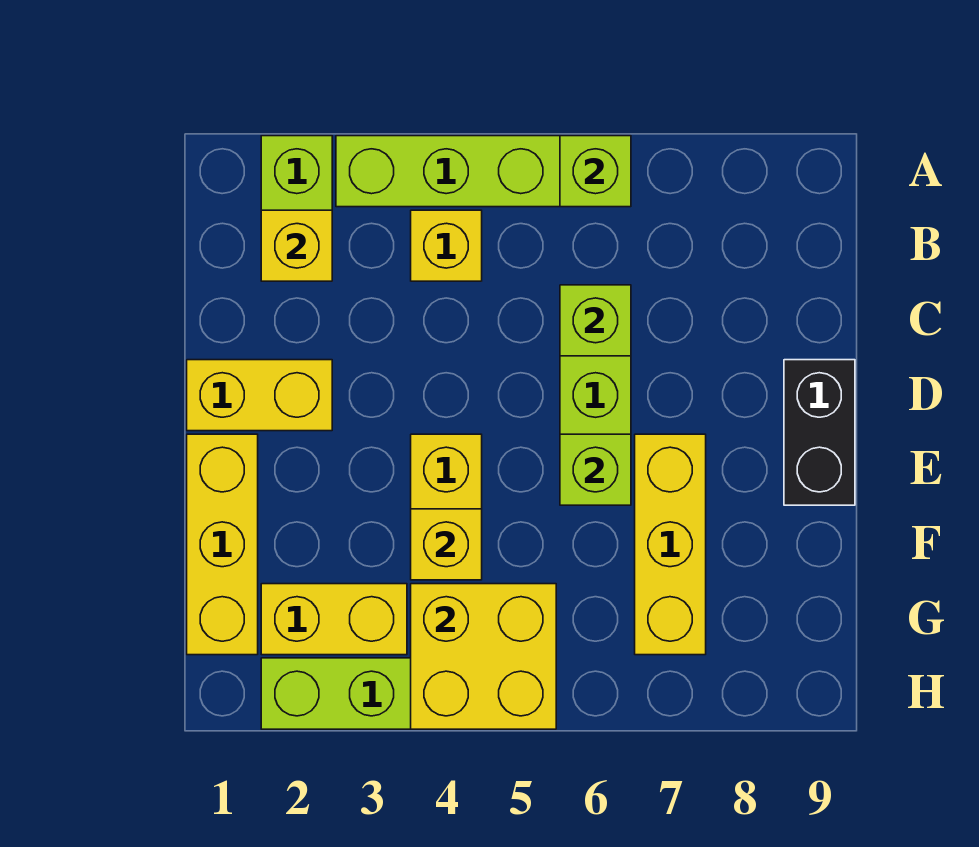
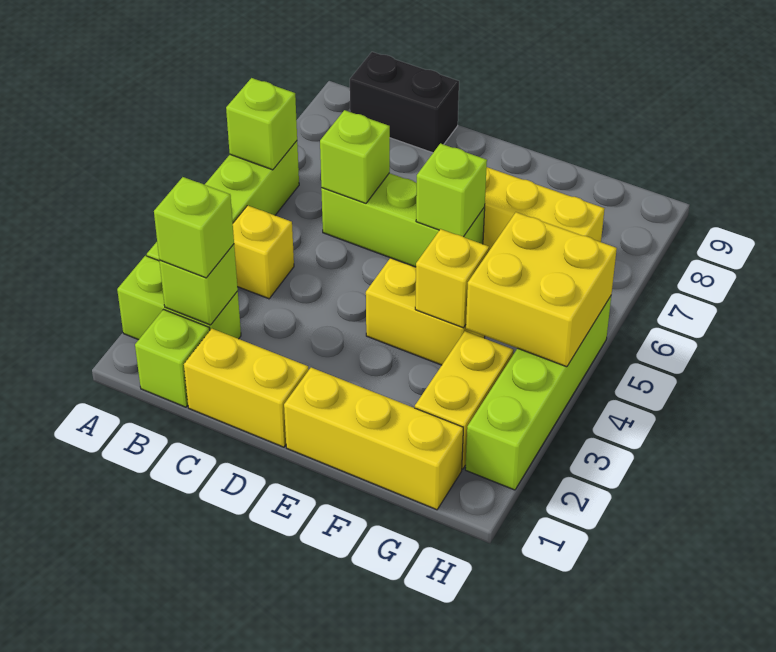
none -> lime 1x1 brick [135,310,210,407]
yellow 1x1 brick [261,210,332,281] -> lime 1x1 brick [159,244,238,325]
none -> lime 1x1 brick [154,177,234,278]
yellow 1x2 brick [187,360,332,431] -> yellow 1x2 brick turned to [184,329,309,447]
black 1x2 brick [784,360,855,505] -> black 1x2 brick moved to [350,52,459,153]

